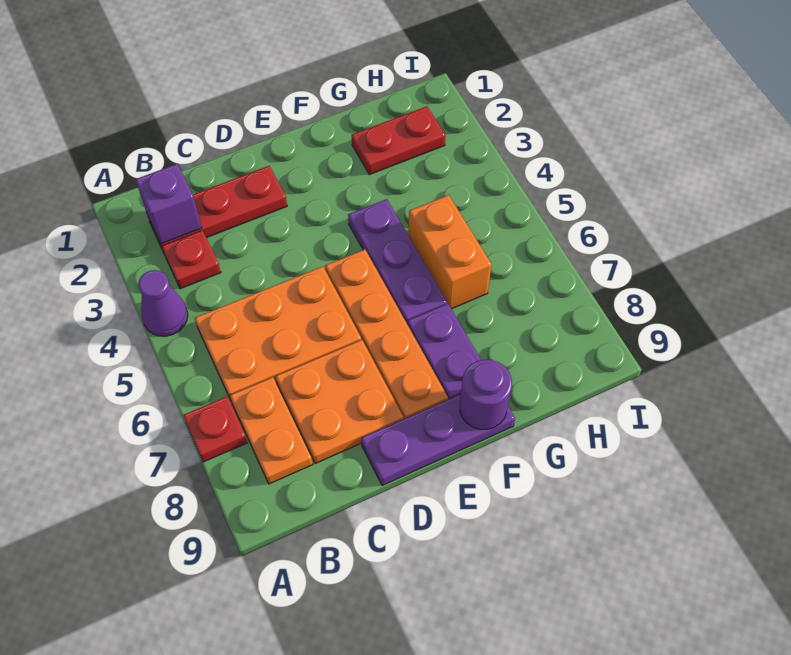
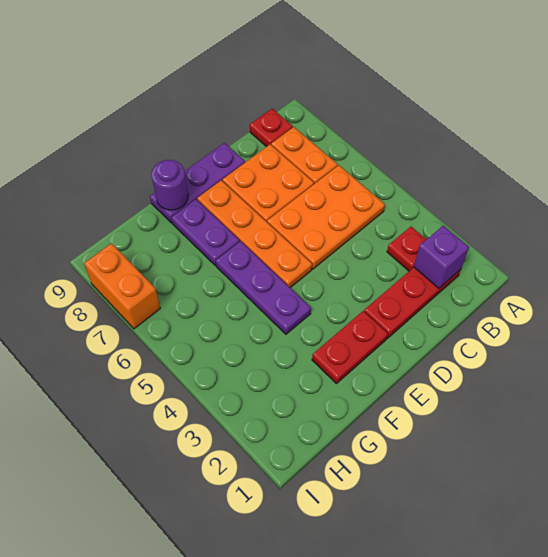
purple 1x1 cone [138,270,188,336] -> none
red 1x1 plate [183,397,247,462] -> red 1x1 plate moved to [250,109,293,147]
red 1x2 plate [352,106,446,175] -> red 1x2 plate moved to [312,311,388,384]
orange 1x2 brick [408,195,492,309] -> orange 1x2 brick moved to [84,243,160,329]

